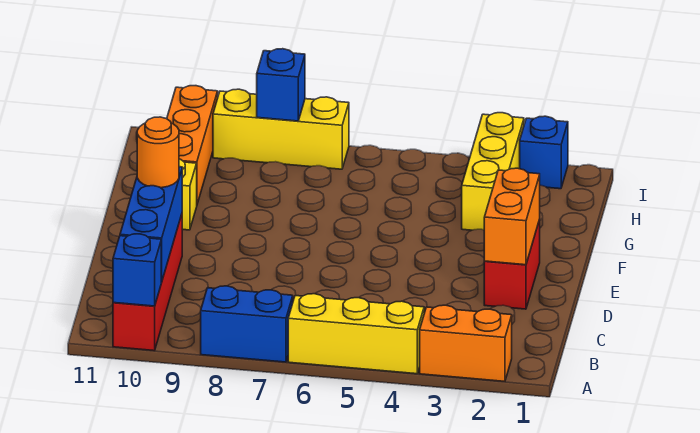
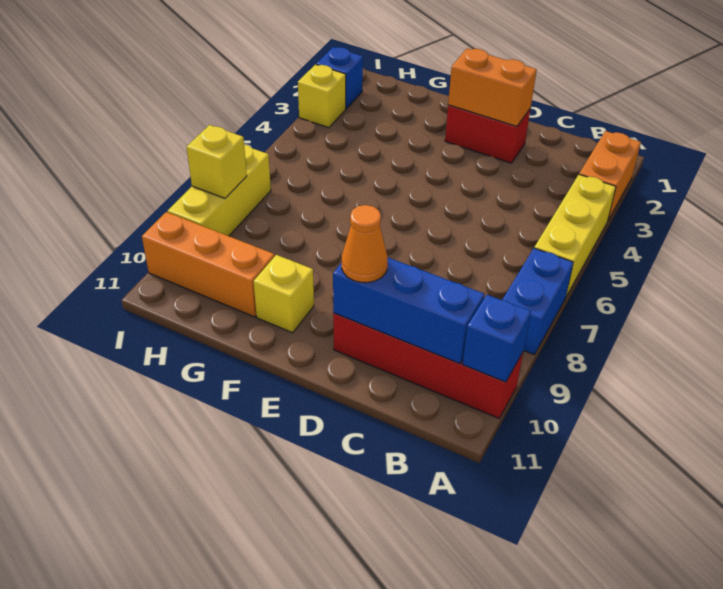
orange 1x1 round brick [137,117,179,188] -> orange 1x1 cone [342,205,388,283]
yellow 1x3 brick [462,113,524,230] -> yellow 1x1 brick [298,65,346,128]
blue 1x1 brick [257,49,305,121] -> yellow 1x1 brick [187,125,247,198]

